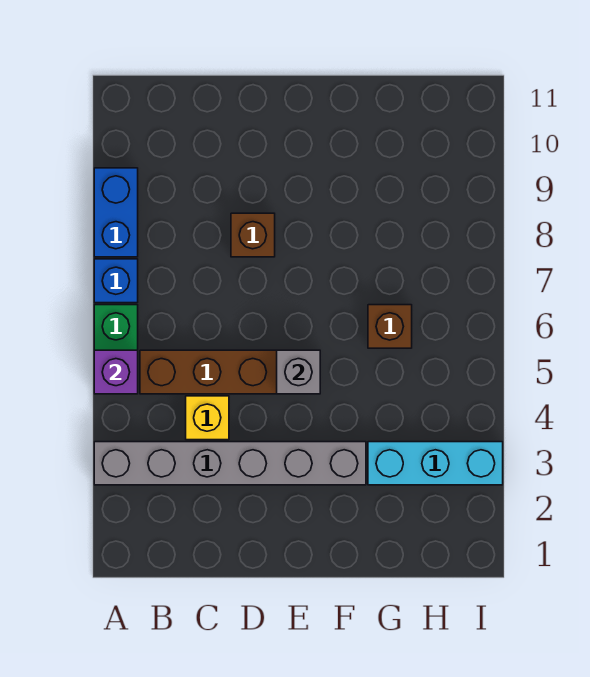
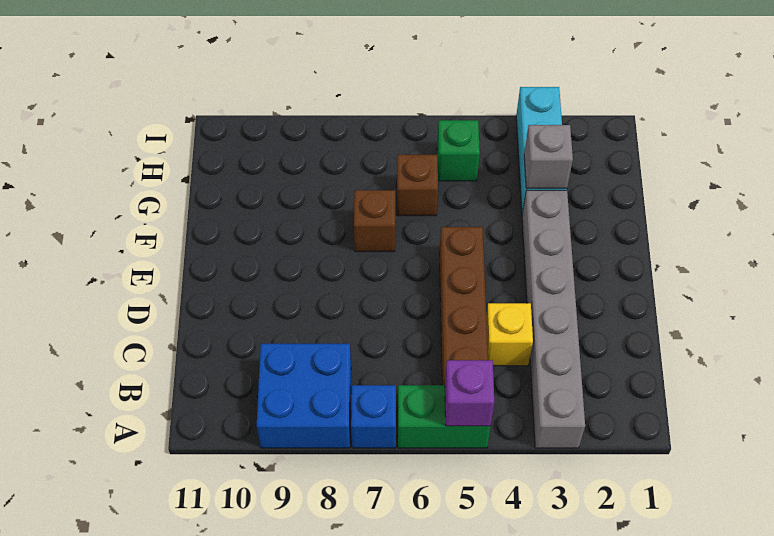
blue 1x2 brick [94,168,138,257] -> blue 2x2 brick [257,343,351,448]
brown 1x1 brick [231,213,275,257] -> brown 1x1 brick moved to [354,190,395,252]
grey 1x1 brick [277,350,320,394] -> grey 1x1 brick moved to [524,125,573,188]
none -> green 1x1 brick [437,120,480,181]

